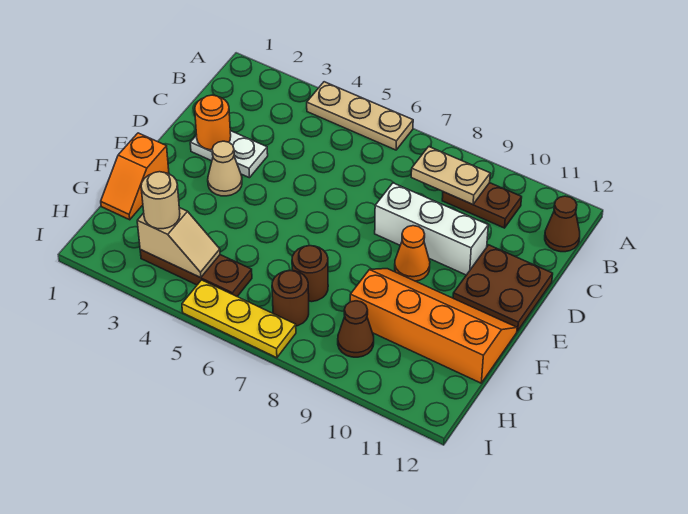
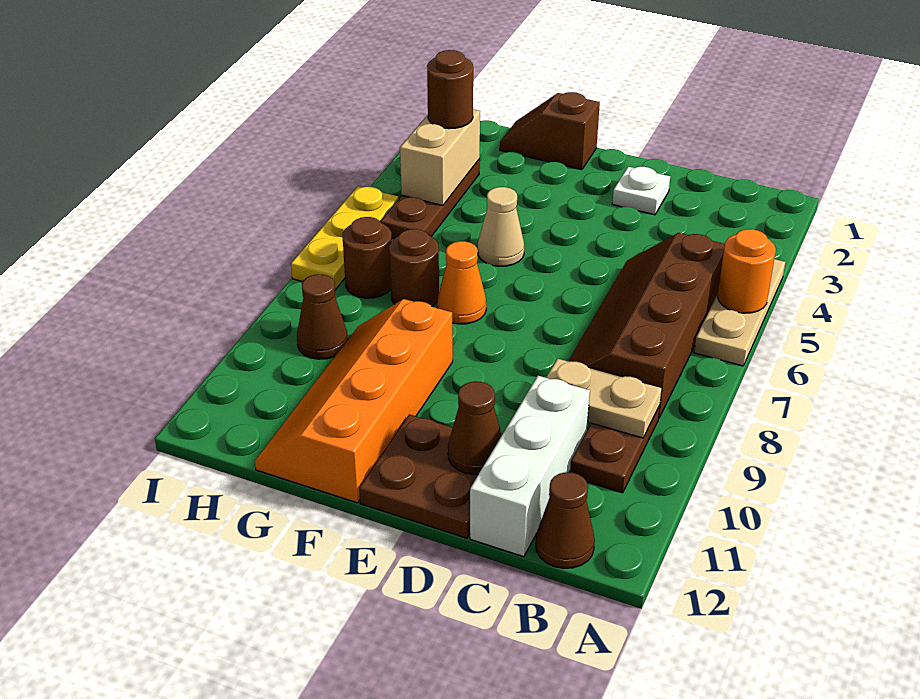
none -> brown 2x4 slope [568,233,725,419]
tan 1x2 plate [411,147,490,204] -> tan 1x2 plate turned to [546,359,662,438]
white 1x2 plate [190,131,268,178] -> white 1x1 plate [612,167,670,215]
orange 1x1 round brick [195,95,231,150] -> orange 1x1 round brick moved to [717,229,776,313]
white 1x3 brick [375,183,488,275] -> white 1x3 brick moved to [470,376,590,557]
none -> brown 1x1 cone [448,381,502,475]
tan 1x1 cone [208,141,242,196] -> tan 1x1 cone moved to [478,187,524,266]
orange 1x1 cone [395,226,430,281] -> orange 1x1 cone moved to [437,241,486,324]
orange 1x2 slope [101,133,169,220] -> brown 1x2 slope [500,92,600,170]
orange 2x4 slope [350,269,517,383] -> orange 2x4 slope turned to [255,299,453,503]
tan 1x2 slope [137,208,220,278] -> tan 1x2 brick [400,109,480,206]
tan 1x1 round brick [141,172,180,229] -> brown 1x1 round brick [427,50,473,129]

